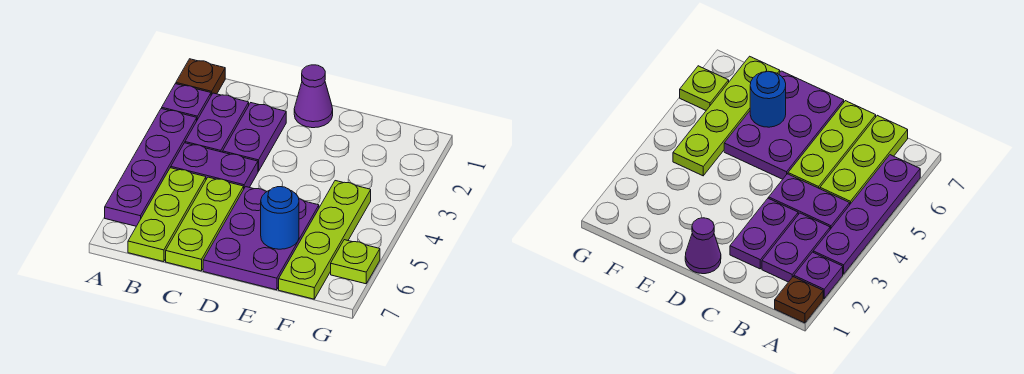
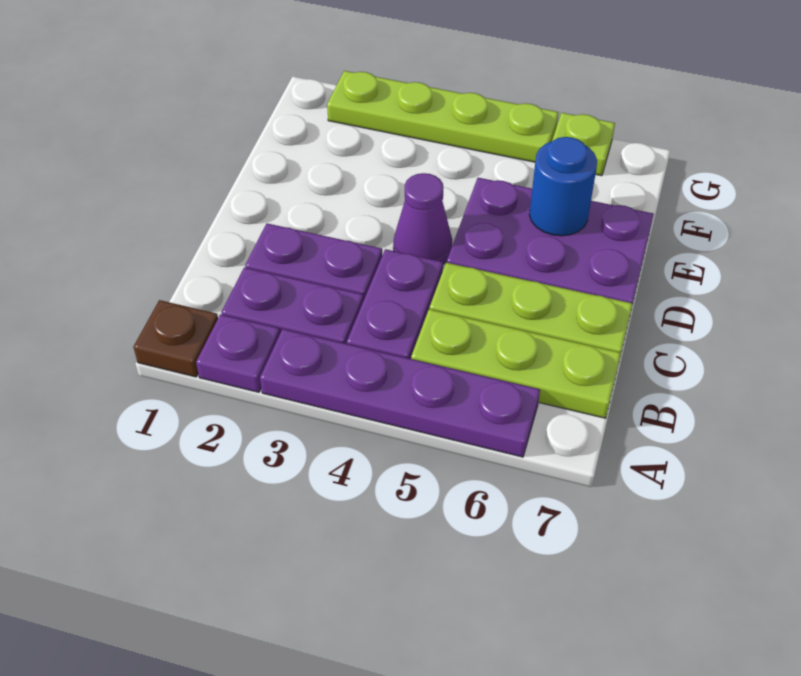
purple 1x1 cone [294,65,333,128] -> purple 1x1 cone moved to [393,173,452,264]
lime 1x4 plate [279,181,371,299] -> lime 1x4 plate moved to [327,71,559,162]

